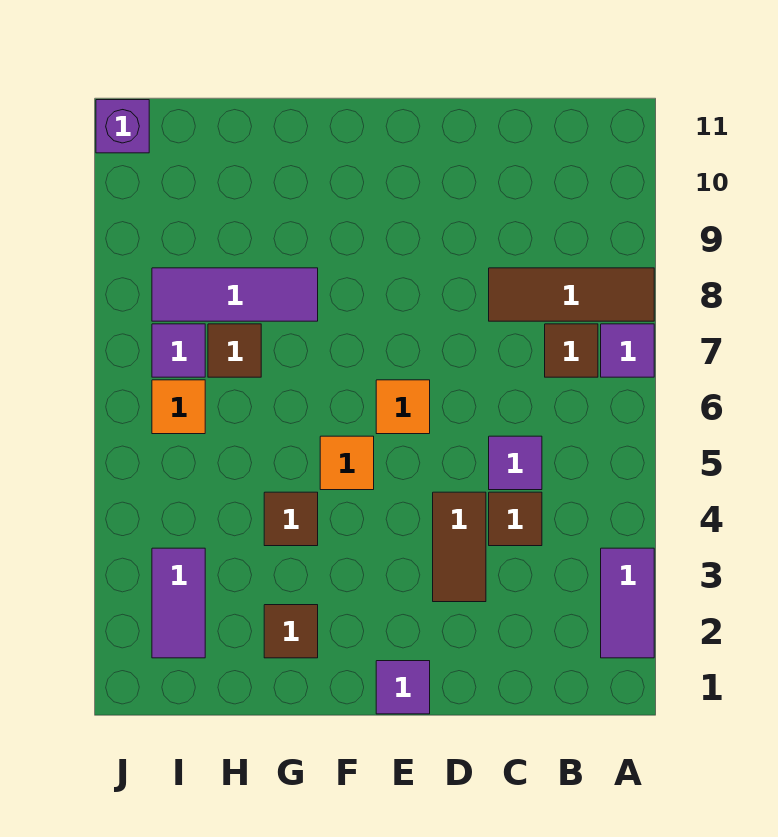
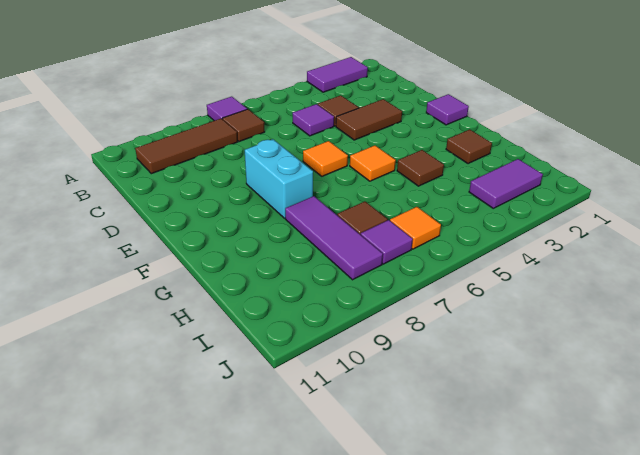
brown 1x3 tile [489,268,654,321] -> brown 1x3 tile turned to [135,119,238,174]
none -> cyan 1x2 brick [245,139,313,218]
purple 1x1 brick [96,100,149,153] -> none

